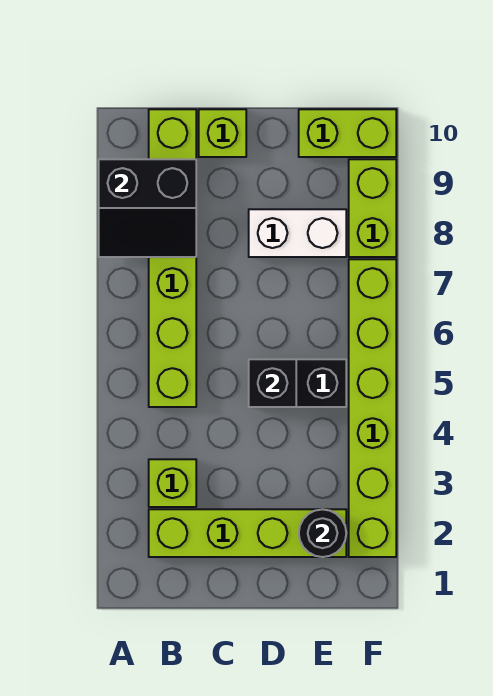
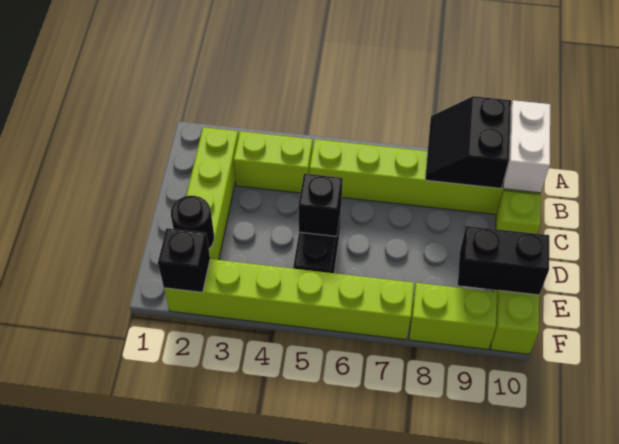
lime 1x1 brick [149,459,196,507] -> lime 1x2 brick [234,131,313,193]
white 1x2 brick [249,209,346,257] -> white 1x2 brick moved to [503,100,550,193]
none -> black 1x2 brick [458,226,549,295]
none -> black 1x1 brick [158,228,210,292]

